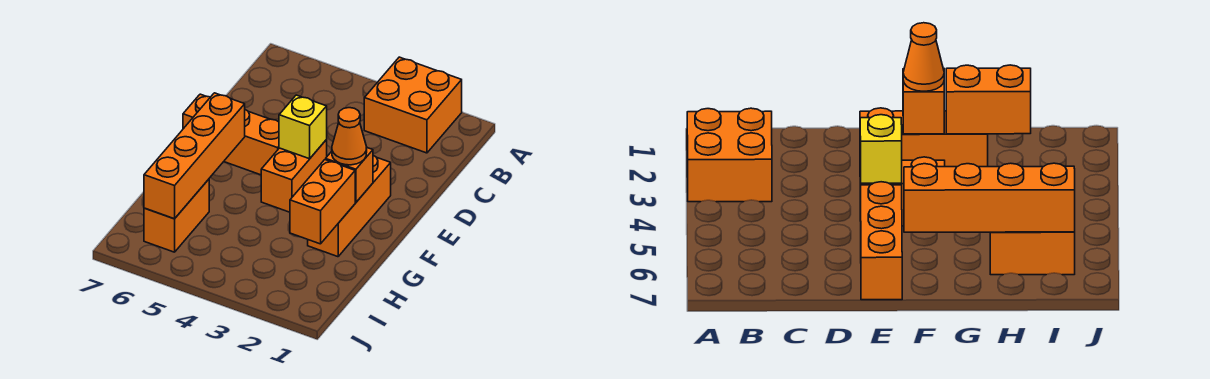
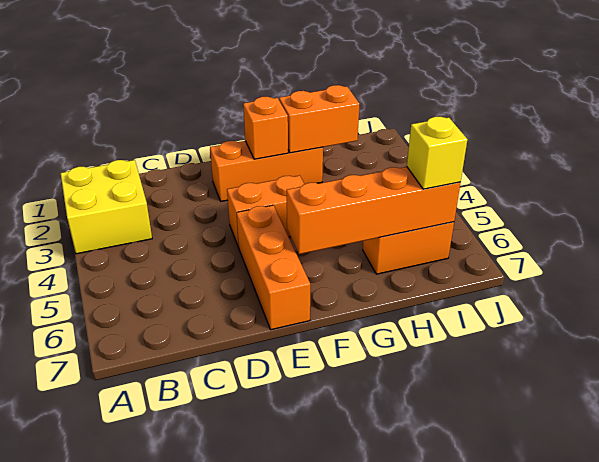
orange 2x2 brick [364,57,462,153] -> yellow 2x2 brick [61,160,152,254]
yellow 1x1 brick [279,95,327,159] -> yellow 1x1 brick moved to [407,117,467,189]
orange 1x1 cone [332,108,367,165] -> none

